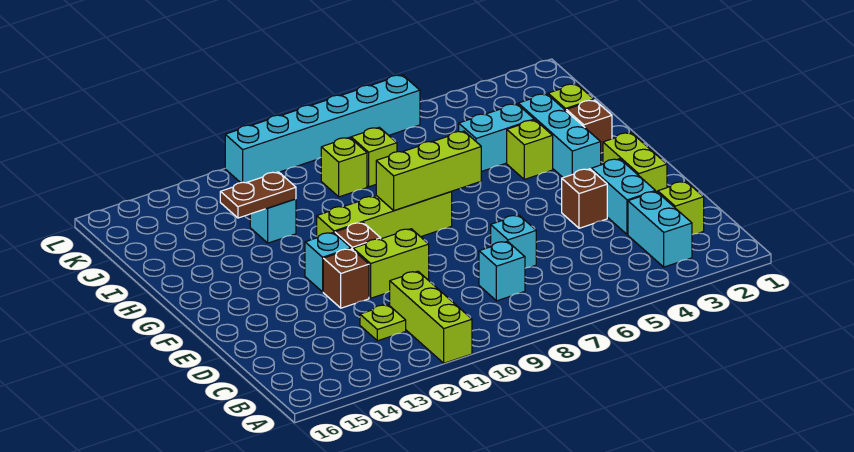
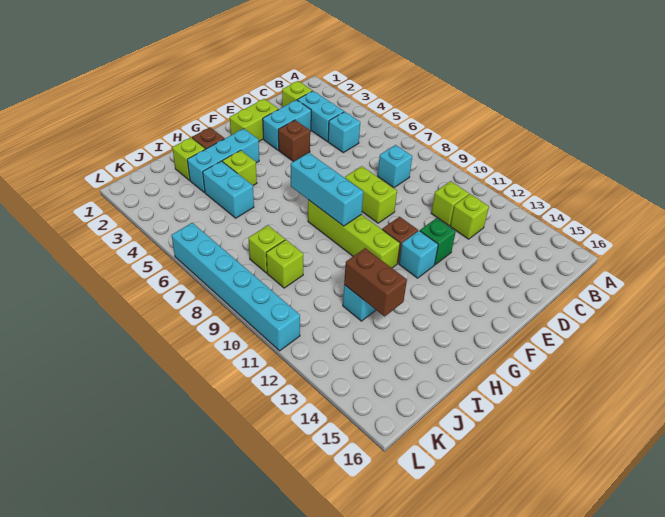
lime 1x3 brick [390,271,472,363] -> lime 1x1 brick [431,181,469,226]
cyan 1x2 brick [628,191,692,267] -> cyan 1x2 brick turned to [298,91,344,141]
lime 1x1 plate [360,305,406,341] -> lime 1x1 brick [450,194,489,239]
cyan 1x1 brick [491,215,536,268] -> cyan 1x1 brick moved to [328,112,360,153]
lime 1x2 brick [353,229,429,298] -> lime 1x2 brick moved to [345,166,397,223]
brown 1x1 brick [323,249,369,308] -> green 1x1 brick [420,218,456,265]
lime 1x3 brick [376,131,481,211] -> cyan 1x3 brick [291,153,363,226]
brown 1x2 plate [220,172,296,218] -> brown 1x2 brick [344,248,407,316]

